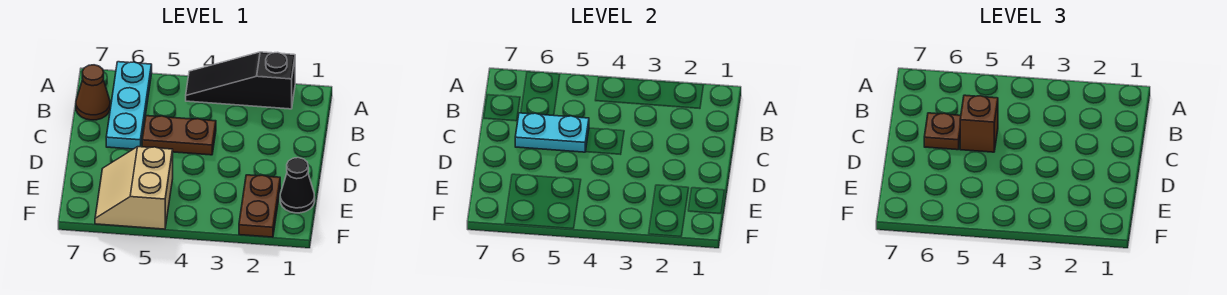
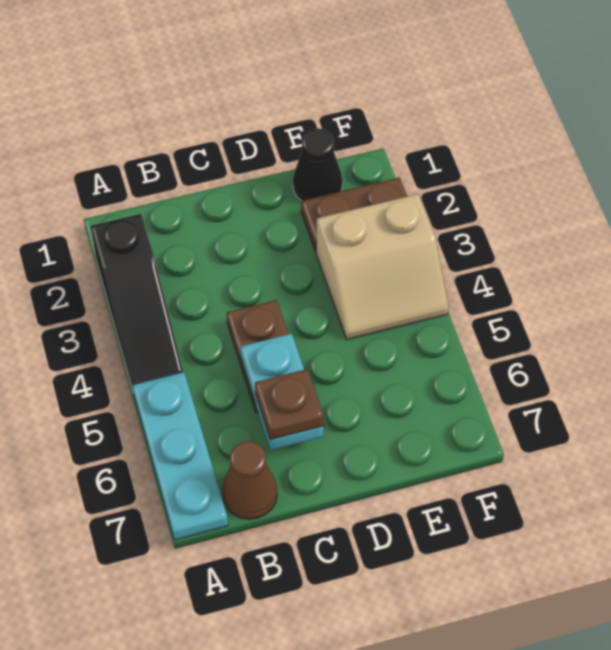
cyan 1x3 plate [106,62,152,149] -> cyan 1x3 plate turned to [132,372,228,540]
brown 1x1 brick [960,95,998,152] -> none
tan 2x2 slope [95,147,173,229] -> tan 2x2 slope moved to [316,194,449,340]

